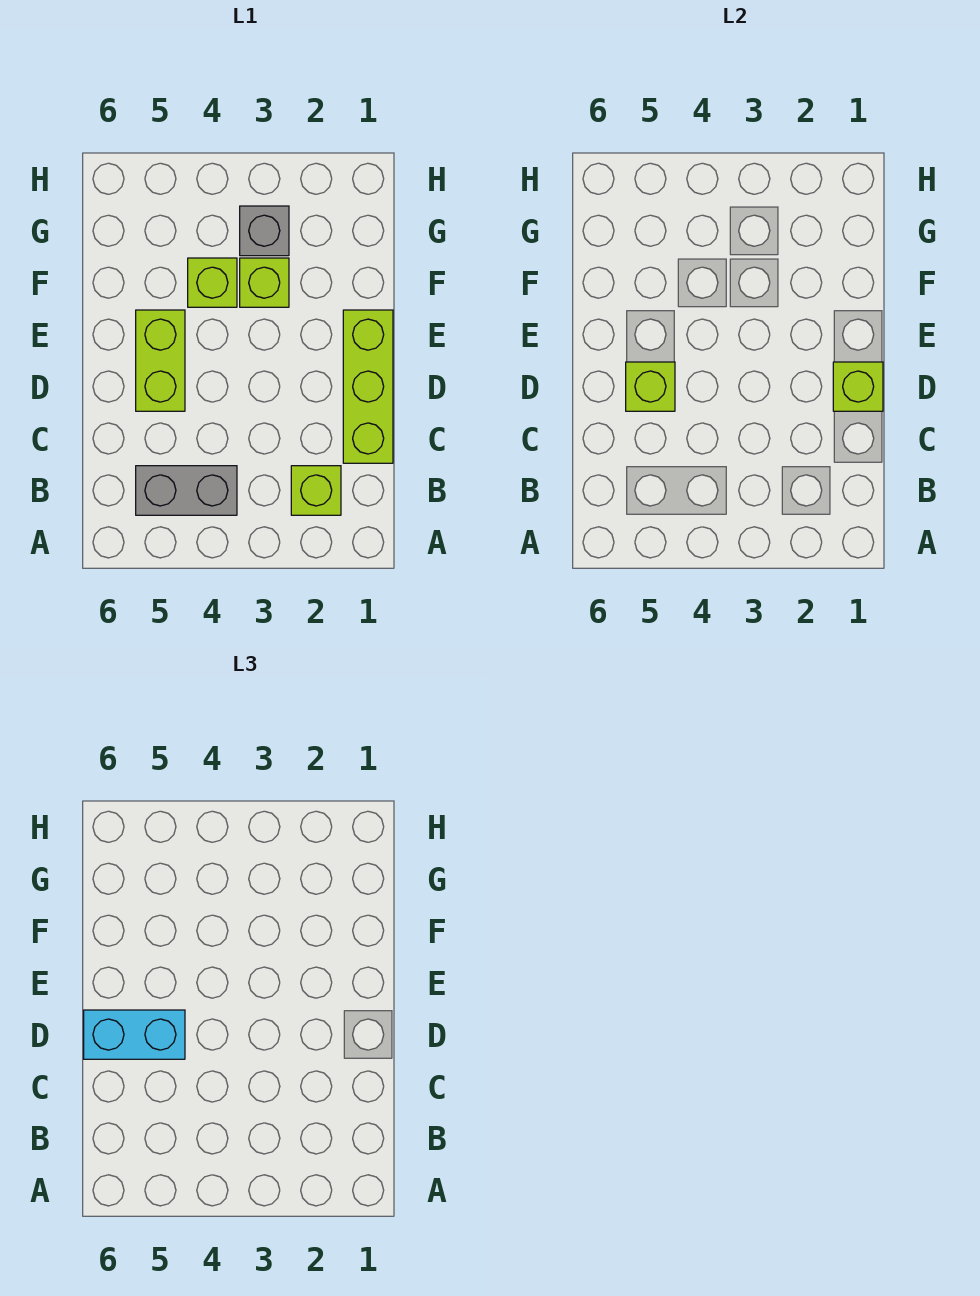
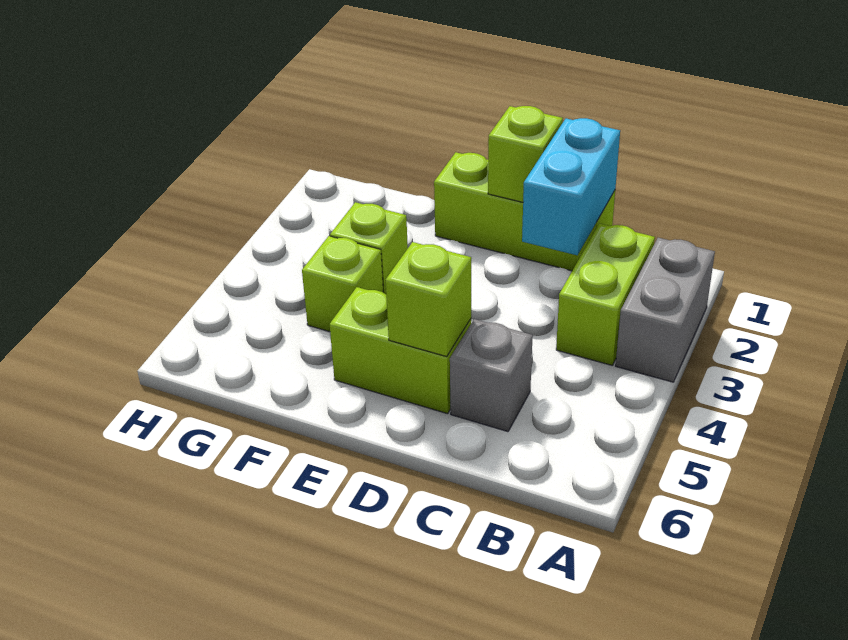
lime 1x1 brick [291,466,341,515] -> lime 1x2 brick [556,223,655,365]
grey 1x2 brick [136,466,237,515] -> grey 1x2 brick moved to [616,238,715,382]
cyan 1x2 brick [84,1010,185,1059] -> cyan 1x2 brick moved to [522,118,620,255]
grey 1x1 brick [240,206,289,256] -> grey 1x1 brick moved to [450,319,533,432]

